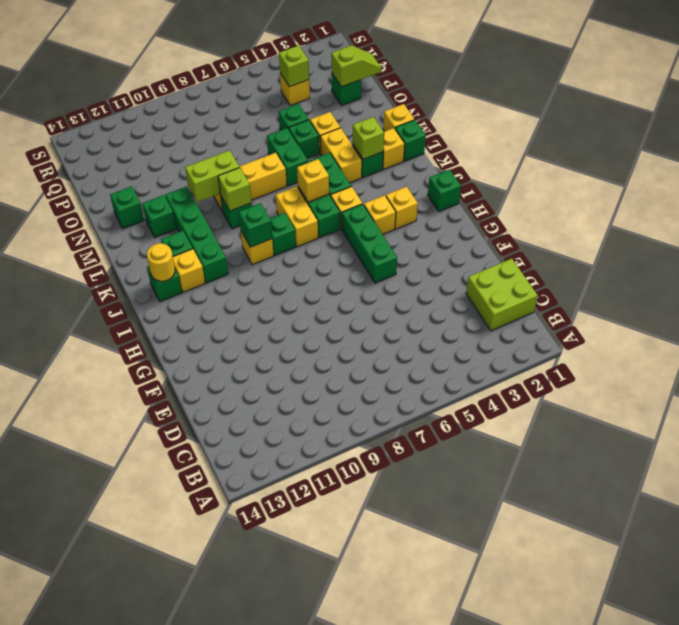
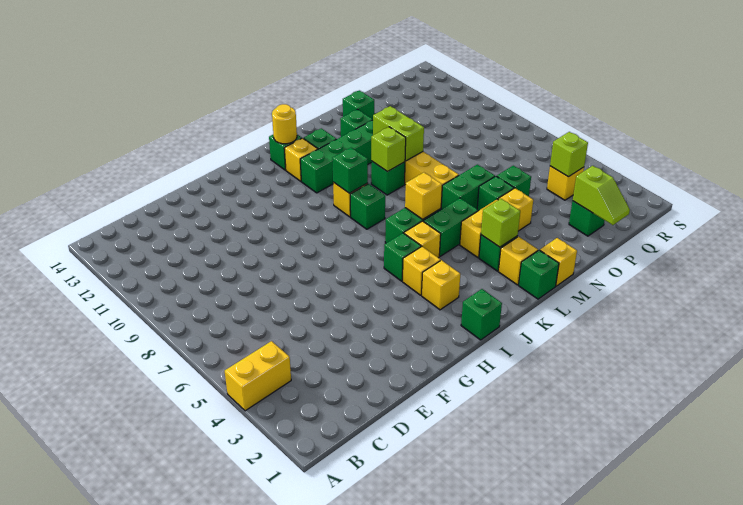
lime 2x2 brick [466,259,538,331] -> none
green 1x3 brick [342,204,397,283] -> green 1x1 brick [384,233,421,281]
yellow 1x2 brick [276,186,318,247] -> yellow 1x2 brick moved to [225,341,291,411]

